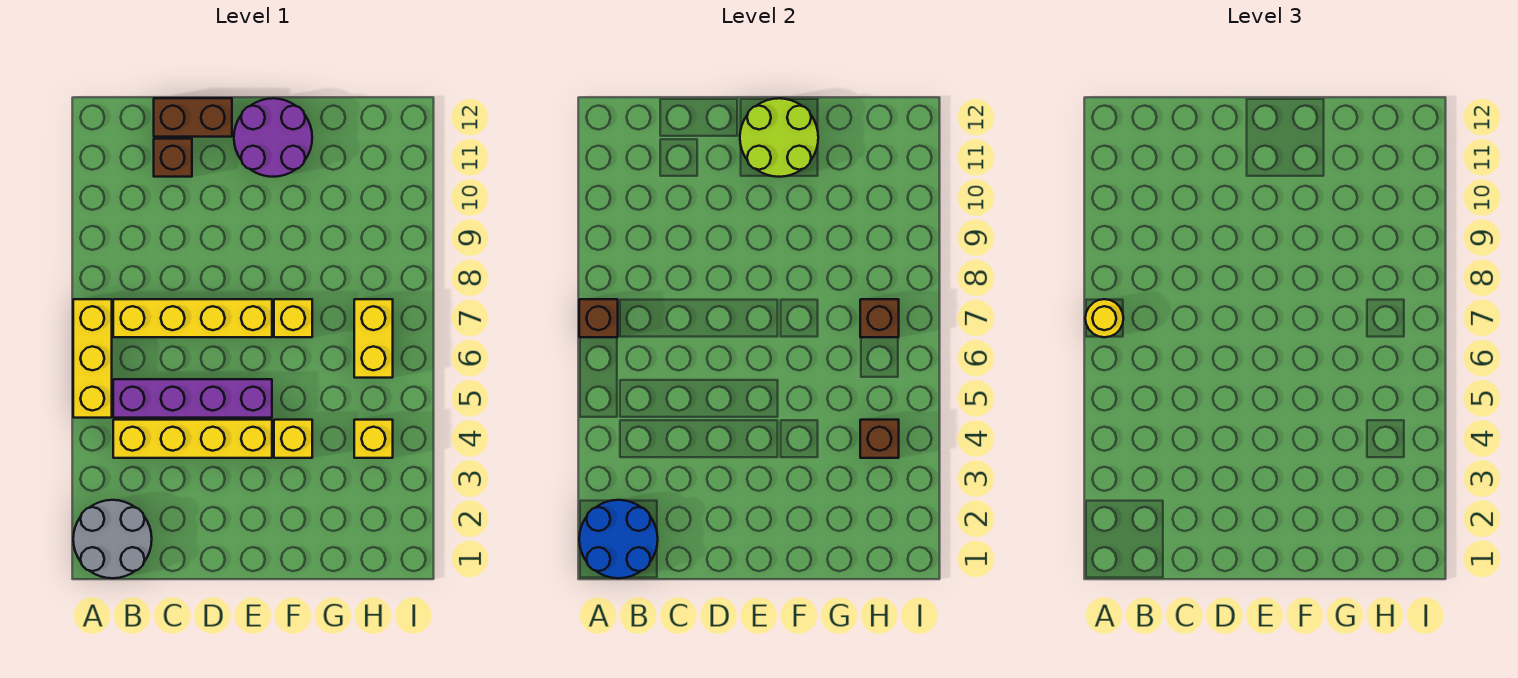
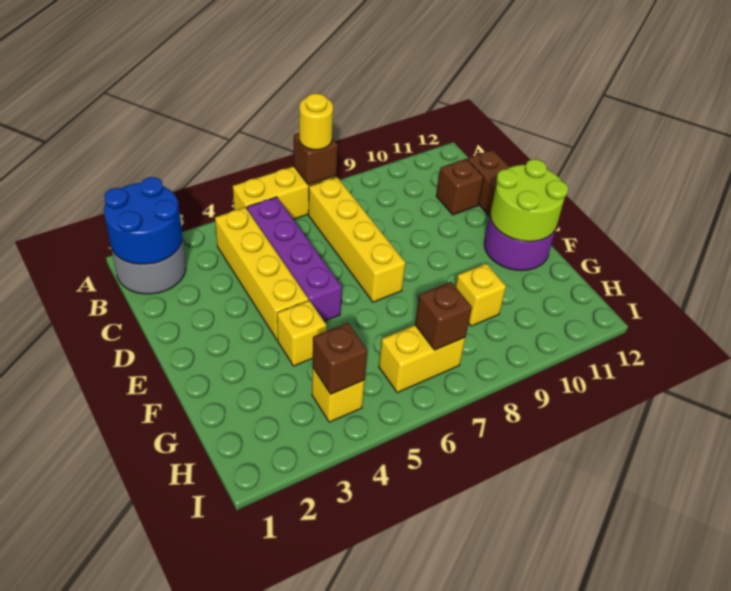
yellow 1x1 brick [274,299,312,337] -> yellow 1x1 brick moved to [456,264,506,326]

